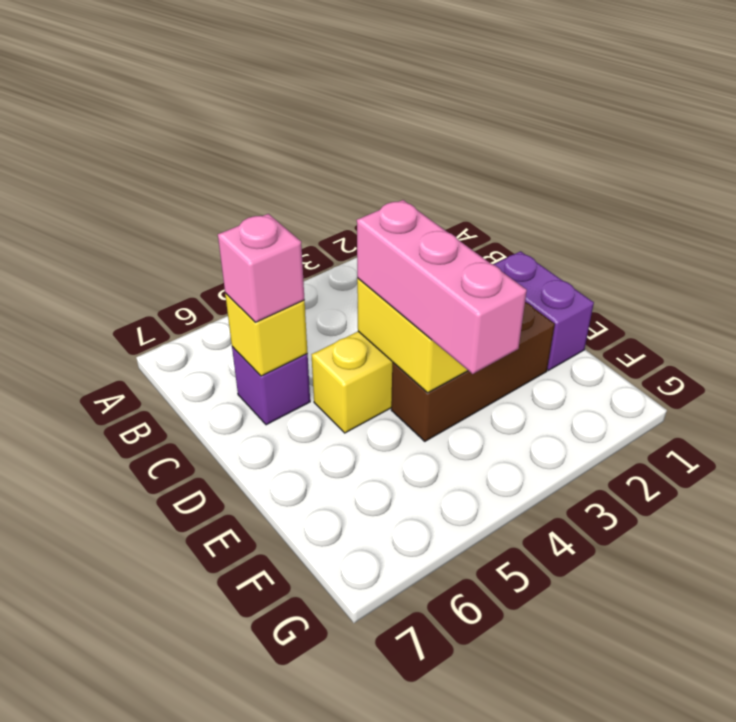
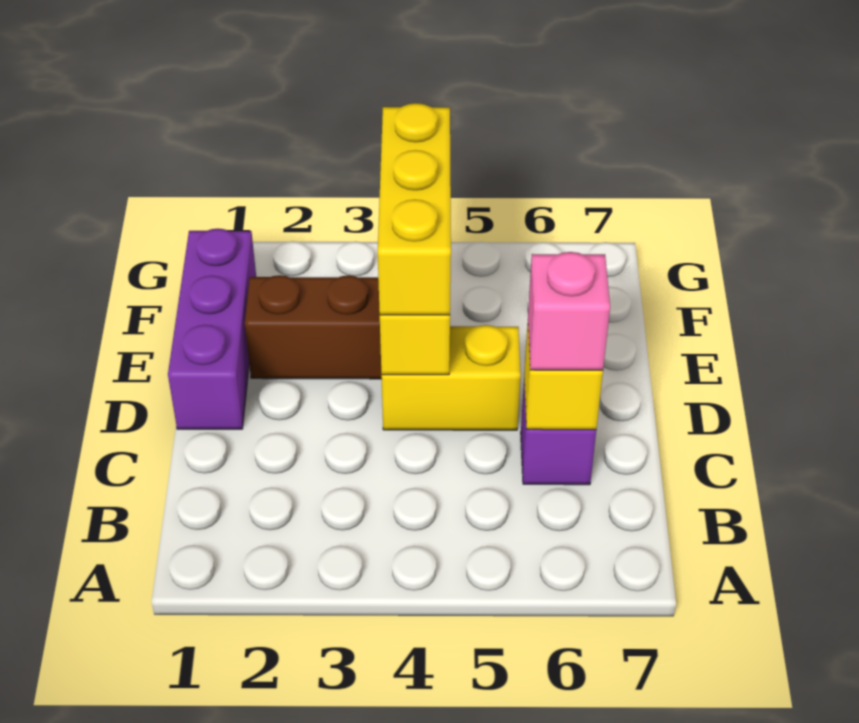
purple 1x2 brick [494,251,594,370] -> purple 1x3 brick [168,229,256,429]
pink 1x3 brick [357,200,527,374] -> yellow 1x3 brick [378,103,451,315]

